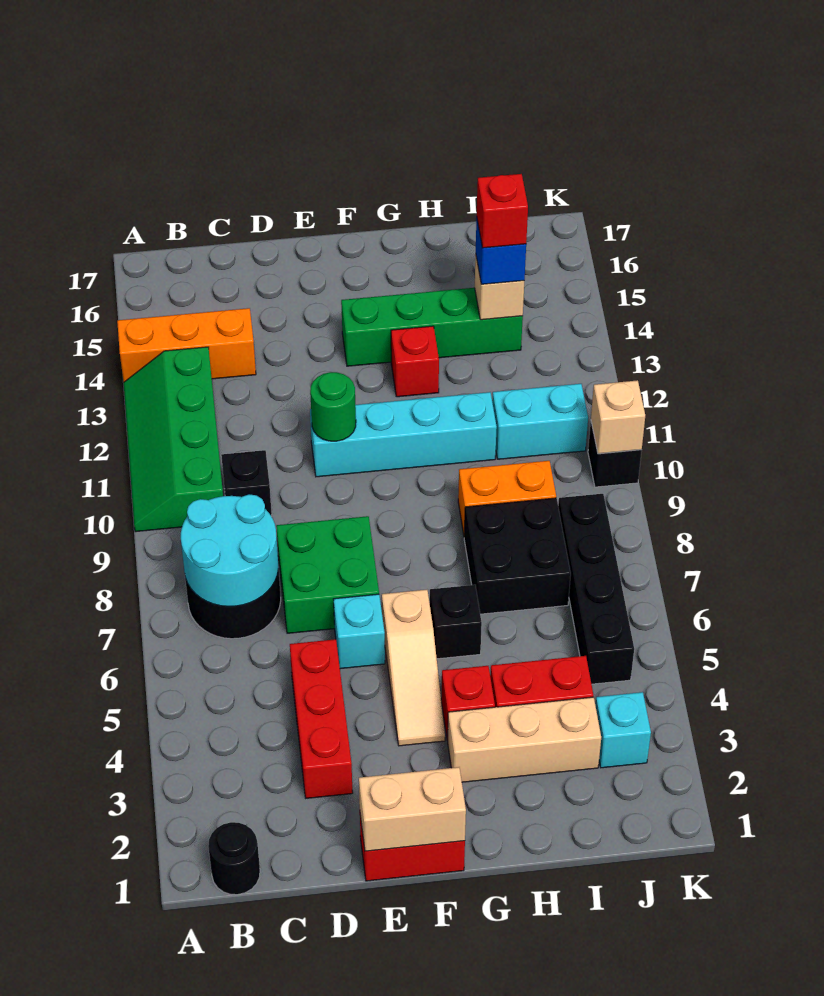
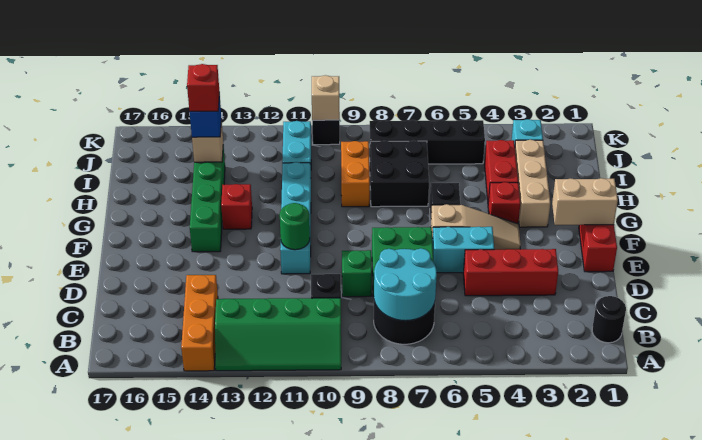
none -> green 1x1 brick [342,250,372,297]
tan 1x2 brick [359,767,466,851] -> tan 1x2 brick turned to [552,178,618,225]
cyan 1x1 brick [334,594,385,669] -> cyan 1x2 brick [432,227,494,273]

